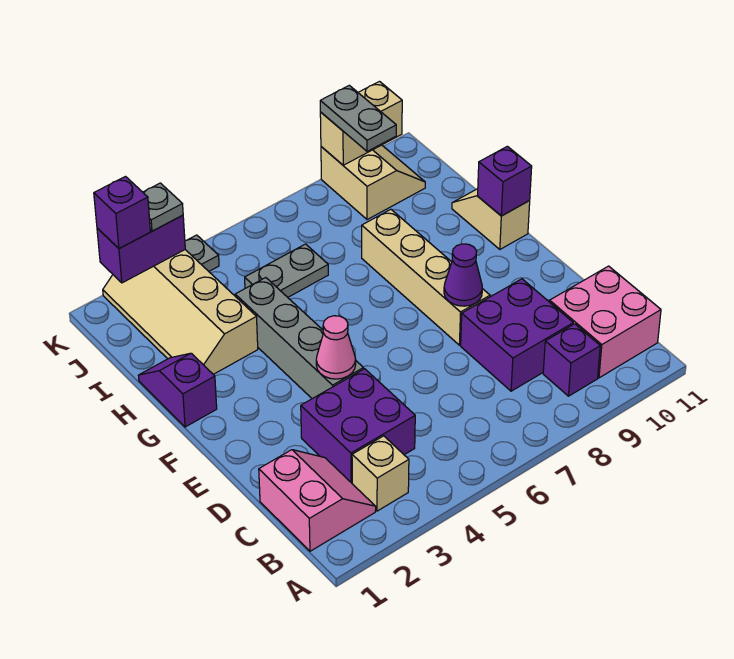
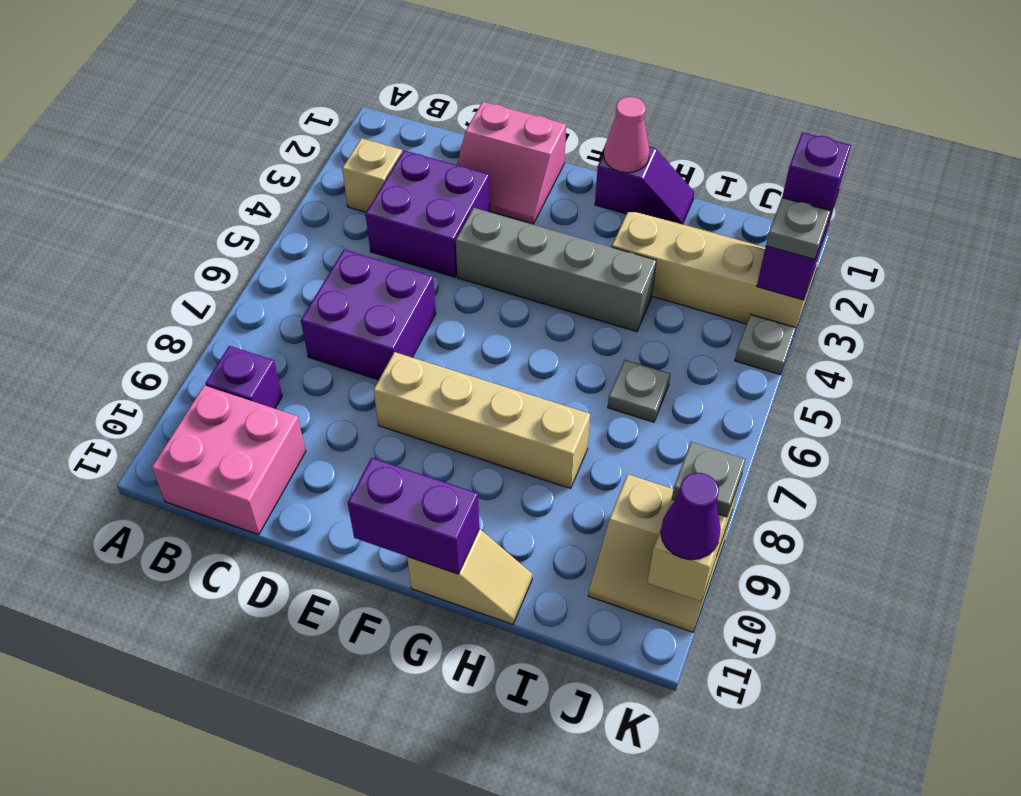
pink 2x2 slope [259,450,376,551] -> pink 2x2 slope moved to [457,102,566,224]
purple 2x2 brick [461,279,573,391] -> purple 2x2 brick moved to [301,250,436,380]
pink 1x1 cone [316,316,356,379] -> pink 1x1 cone moved to [604,97,650,173]
purple 1x1 cone [444,244,482,306] -> purple 1x1 cone moved to [661,473,721,560]
purple 1x1 brick [478,146,532,216] -> purple 1x2 brick [348,458,479,574]
grey 1x2 plate [245,244,328,297] -> grey 1x1 plate [608,360,671,422]
grey 1x2 plate [320,85,396,151] -> grey 1x1 plate [672,442,746,517]

